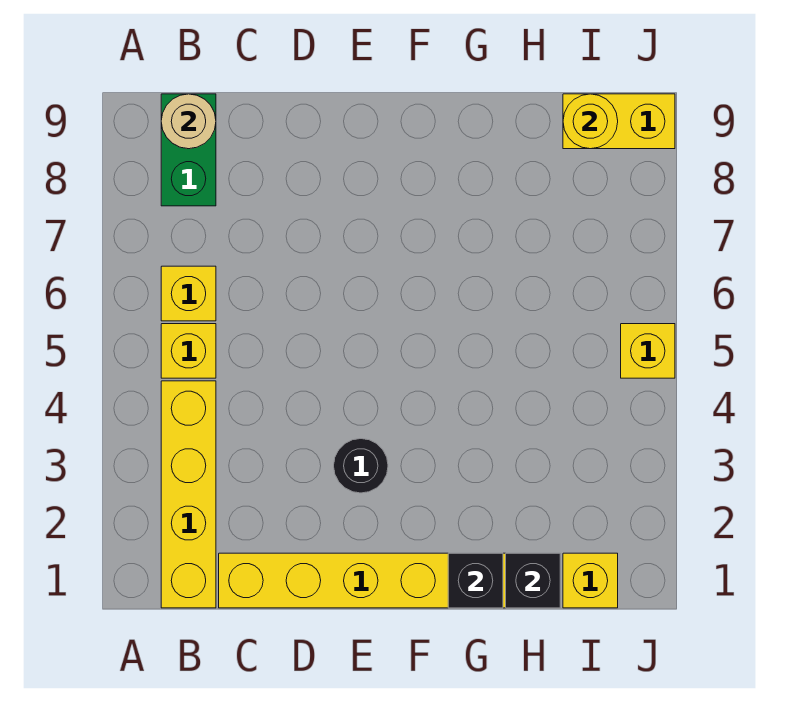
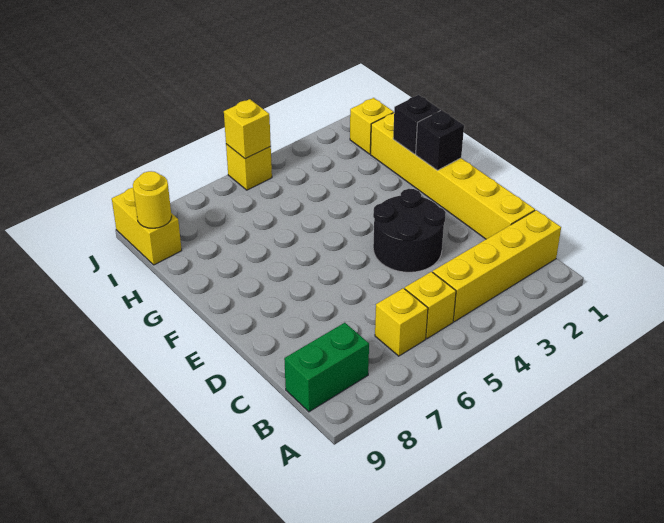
tan 1x1 round brick [161,94,216,149] -> none
black 1x1 round brick [334,439,388,493] -> black 2x2 round brick [373,189,446,272]
black 1x1 brick [506,553,560,608] -> black 1x1 brick moved to [416,110,464,170]
none -> yellow 1x1 brick [224,99,271,159]

